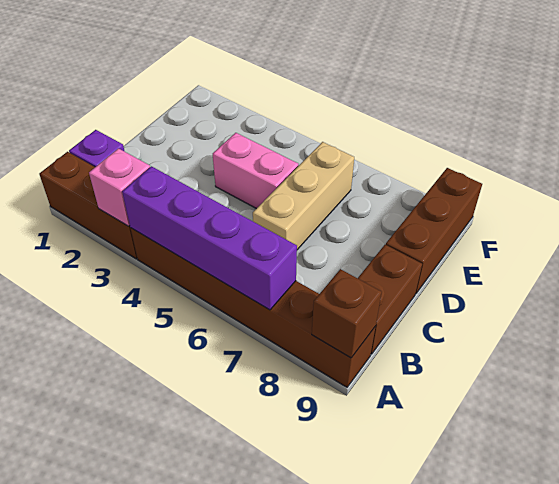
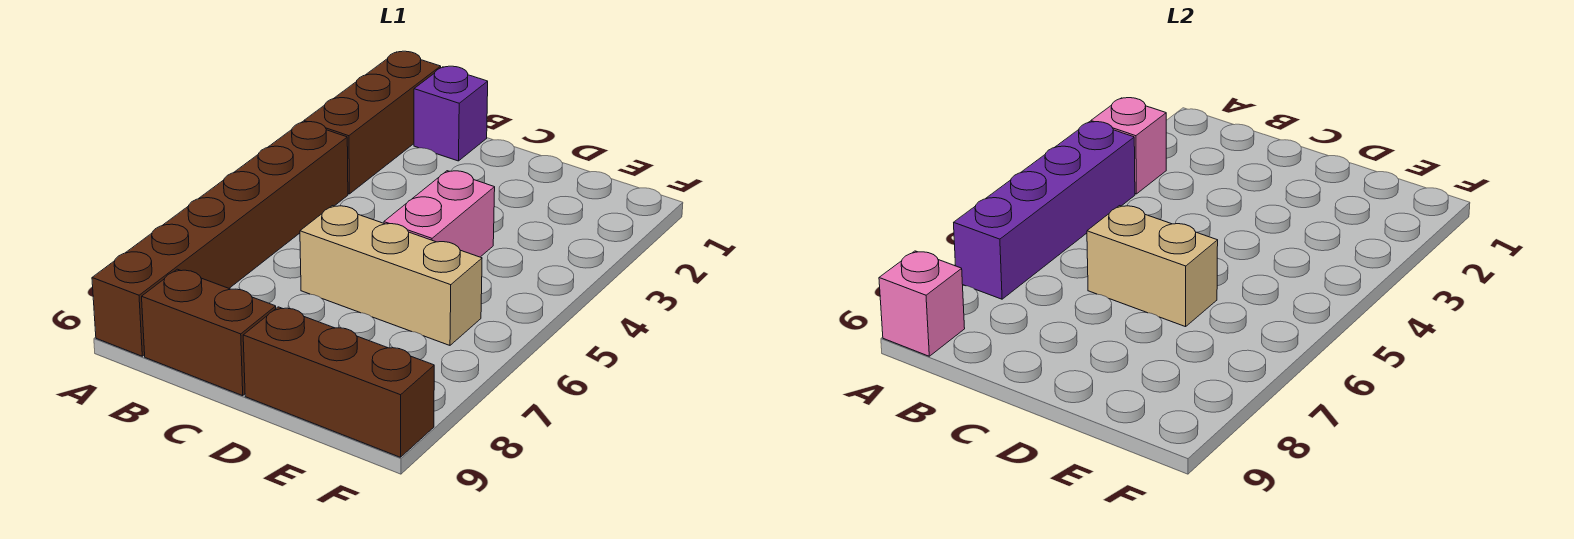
brown 1x1 brick [312,269,382,358] -> pink 1x1 brick [879,251,965,356]
none -> tan 1x2 brick [1087,206,1218,327]

